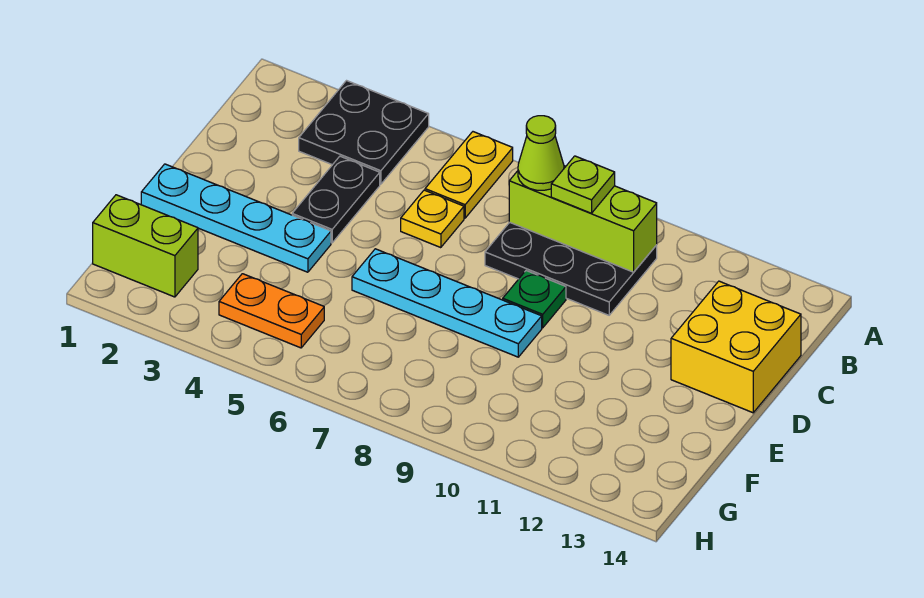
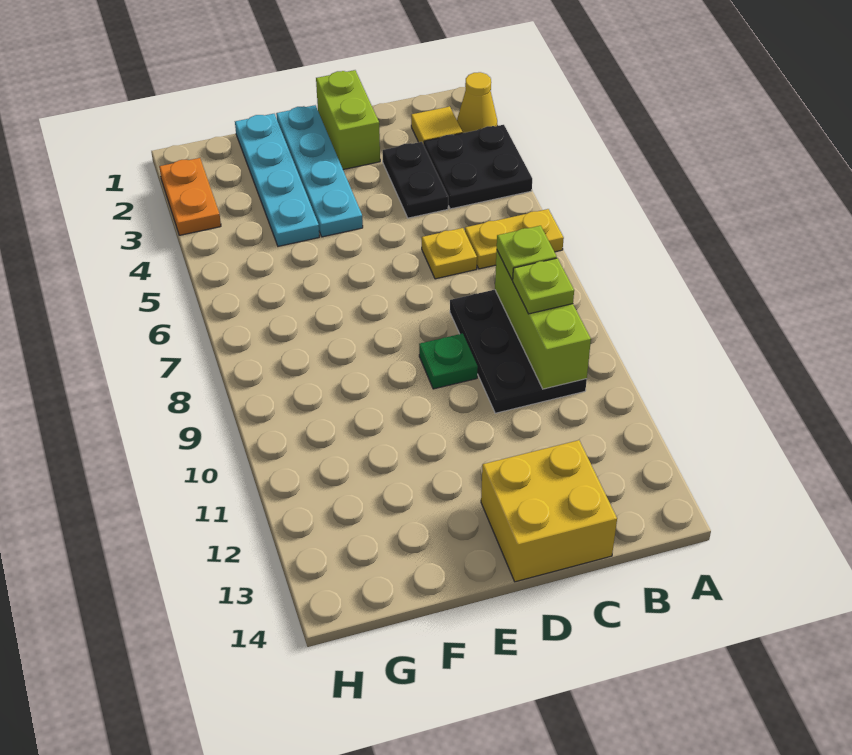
none -> yellow 1x1 cone [457,72,497,133]
none -> yellow 1x1 tile [411,106,463,145]
lime 1x1 cone [518,116,564,190] -> lime 1x1 plate [497,226,557,280]
black 1x2 plate [292,156,380,243] -> black 1x2 plate turned to [383,142,448,218]
cyan 1x4 plate [352,249,542,357] -> cyan 1x4 plate moved to [235,114,319,246]
lime 1x2 brick [93,195,198,297] -> lime 1x2 brick moved to [316,70,380,170]
orange 1x2 plate [219,274,324,348] -> orange 1x2 plate moved to [159,158,221,235]

